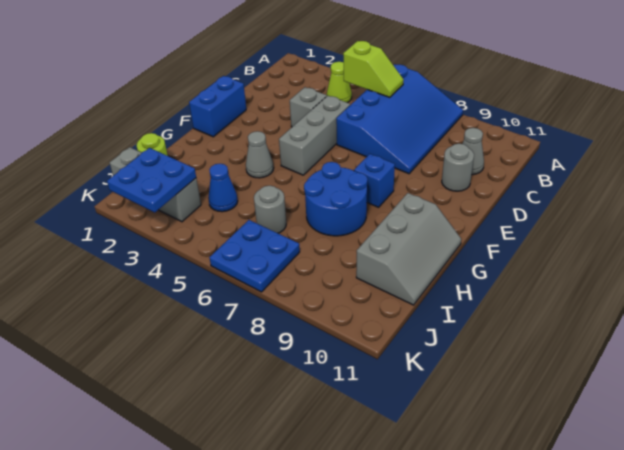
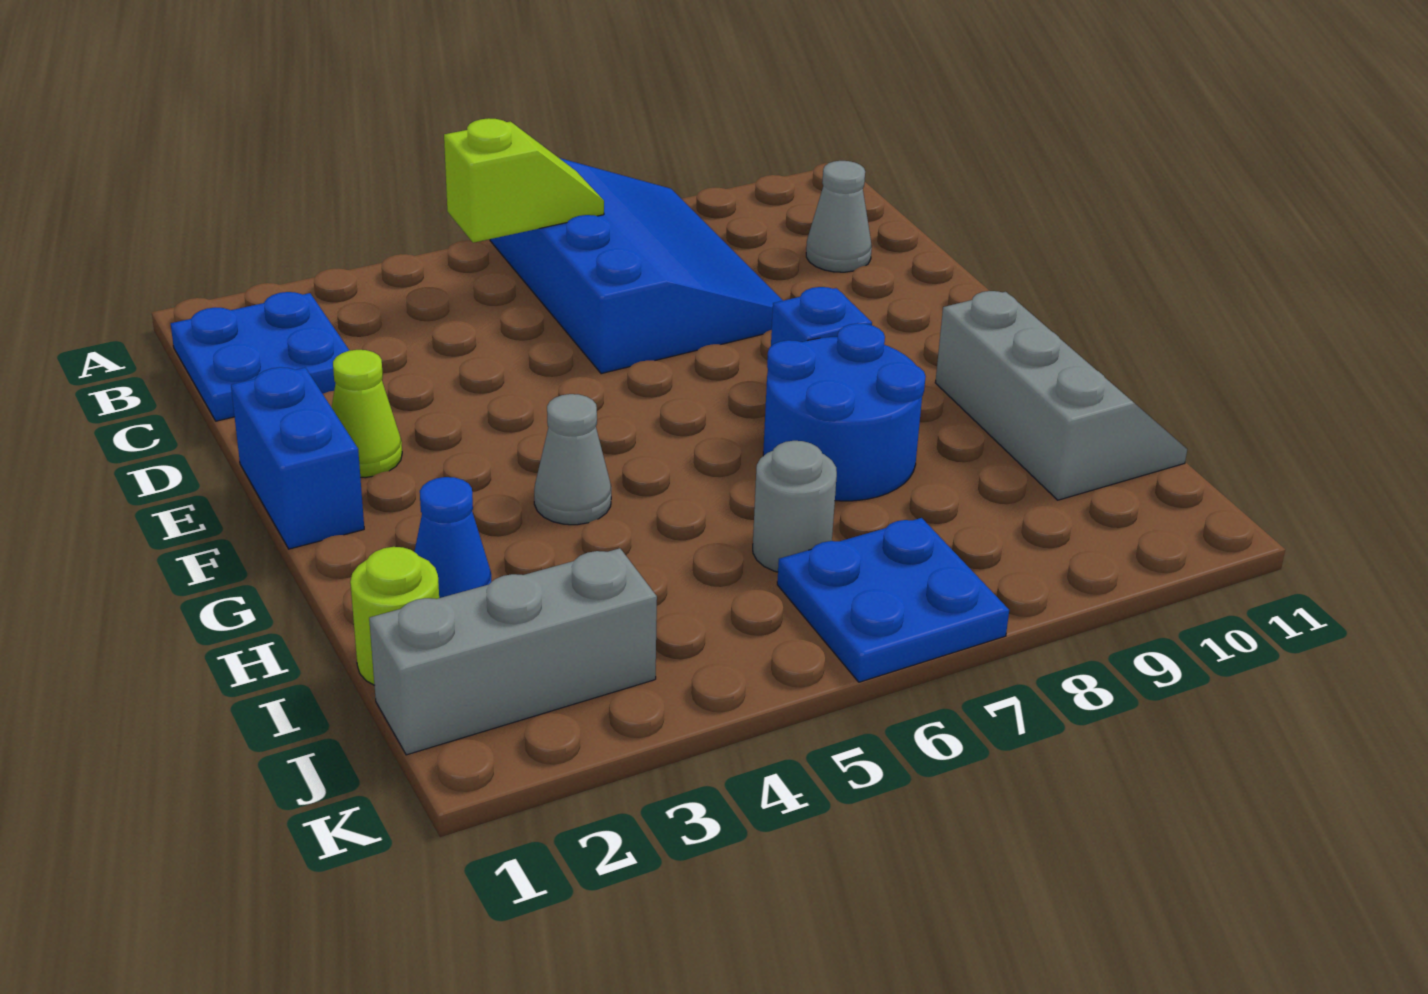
lime 1x1 cone [327,62,352,103] -> lime 1x1 cone moved to [332,350,402,478]
grey 1x1 brick [290,87,327,127] -> none
grey 1x3 brick [279,96,350,175] -> none
grey 1x1 round brick [442,144,474,191] -> none
blue 1x1 cone [208,164,238,212] -> blue 1x1 cone moved to [414,477,491,598]
blue 2x2 plate [107,148,196,213] -> blue 2x2 plate moved to [171,292,350,421]

